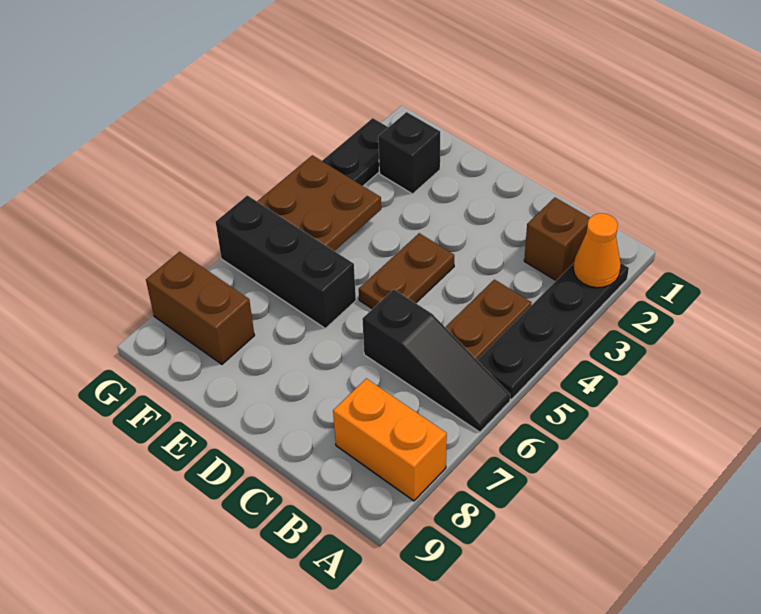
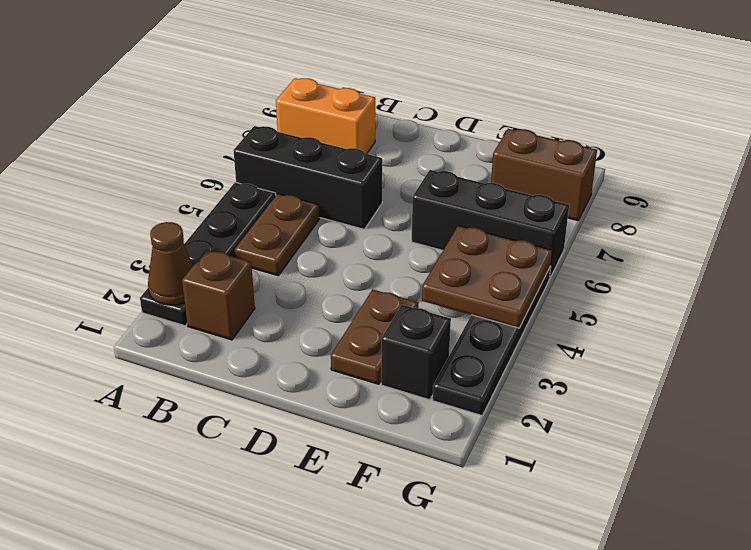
orange 1x1 cone [573,213,621,288] -> brown 1x1 cone [148,222,193,305]
black 1x3 slope [362,289,510,432] -> black 1x3 brick [233,126,382,229]
brown 1x2 plate [359,233,454,309] -> brown 1x2 plate moved to [331,289,419,384]

